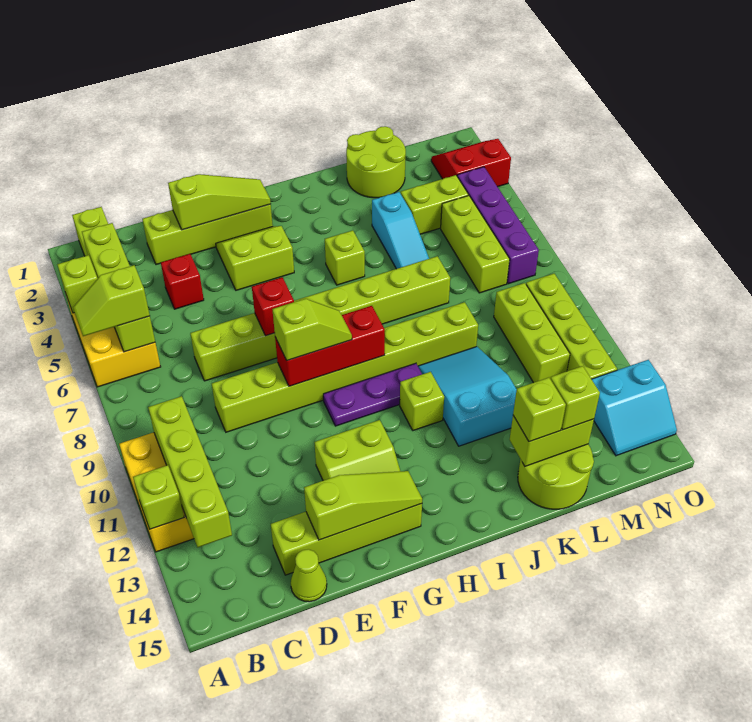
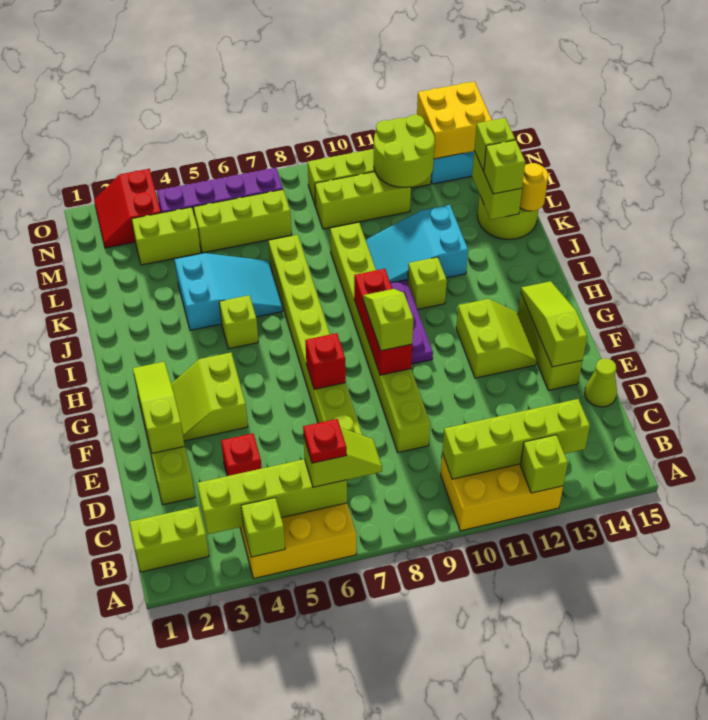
lime 1x2 slope [73,265,150,336] -> lime 1x2 slope turned to [304,428,382,487]
none -> red 1x1 plate [303,419,347,463]
lime 1x4 brick [271,504,422,575] -> lime 1x3 brick [518,294,582,390]
lime 2x2 round brick [346,126,406,198] -> lime 2x2 round brick moved to [374,115,435,187]
cyan 1x3 slope [372,192,429,269] -> cyan 2x3 slope [175,253,283,330]
none -> yellow 1x1 round brick [520,163,548,211]
lime 1x2 brick [401,175,468,234] -> lime 1x2 brick turned to [132,207,201,265]
none -> yellow 2x2 brick [417,81,492,159]

